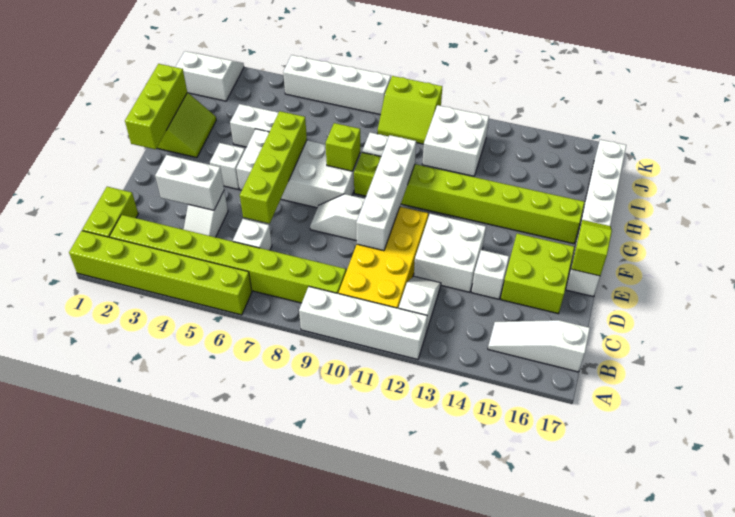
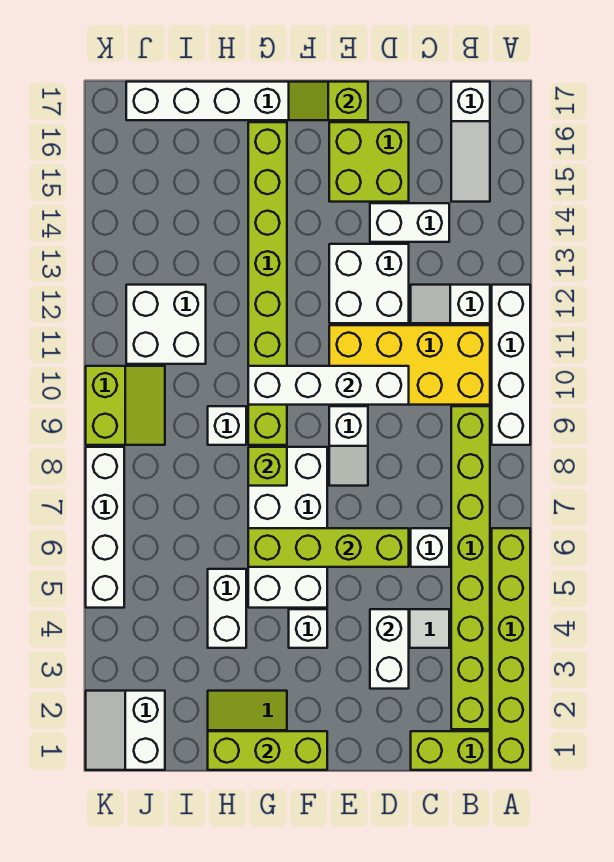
white 1x1 brick [471,250,509,299] -> white 1x2 brick [370,203,449,242]

